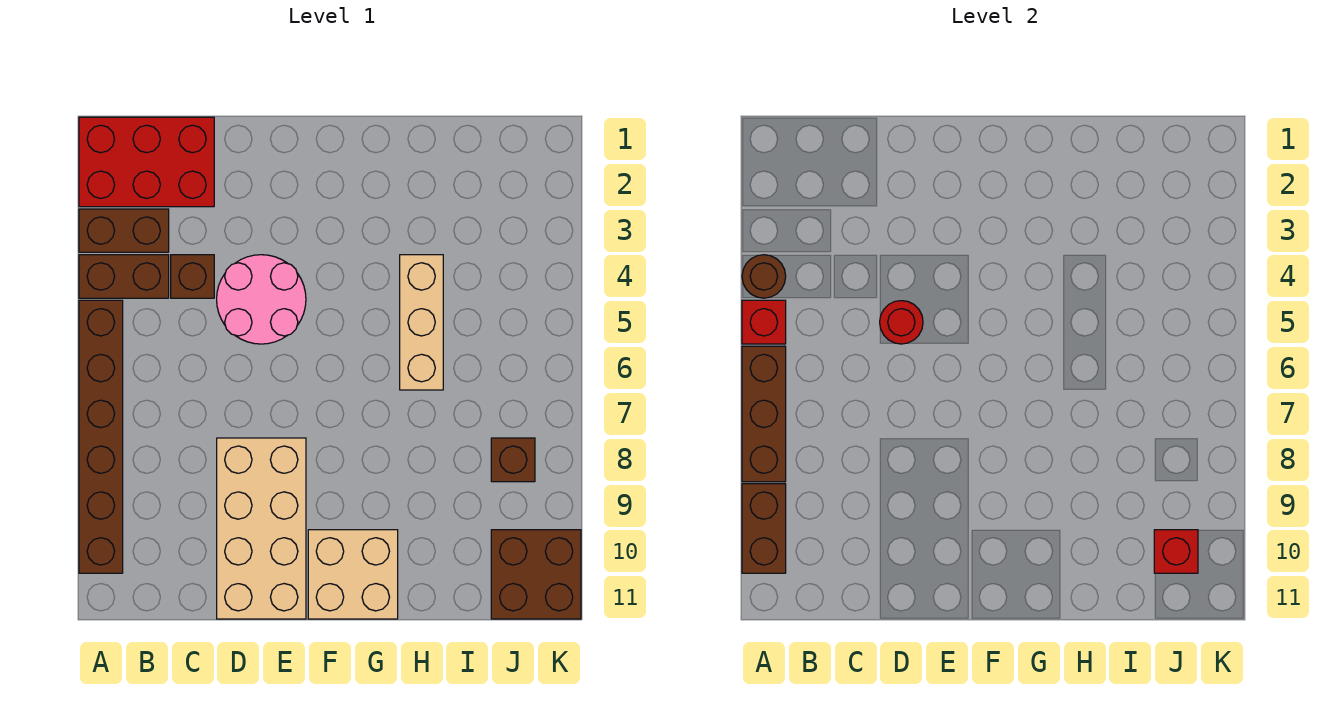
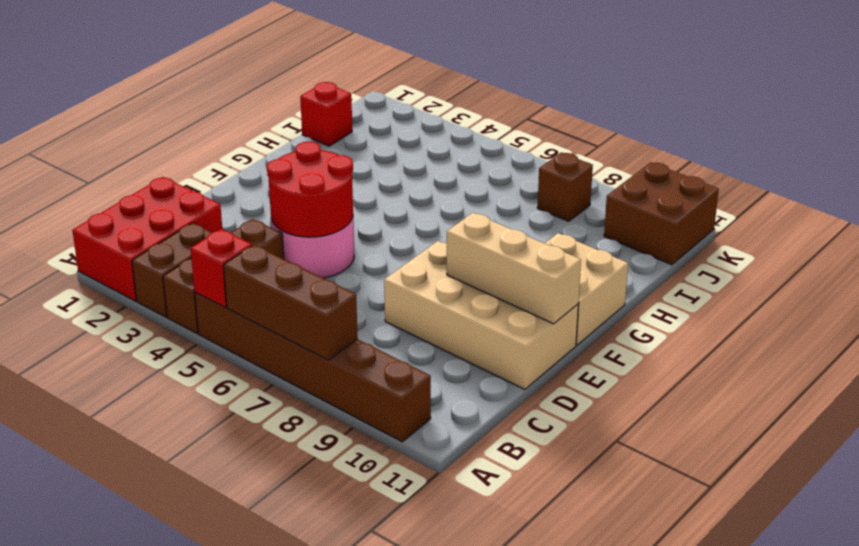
brown 1x1 round brick [742,255,786,298] -> none
brown 1x2 brick [742,484,786,573] -> none
red 1x1 round brick [880,301,923,344] -> red 2x2 round brick [267,142,353,237]
tan 1x3 brick [400,255,443,390] -> tan 1x3 brick moved to [447,213,581,324]
red 1x1 brick [1154,530,1198,573] -> red 1x1 brick moved to [300,82,352,146]

